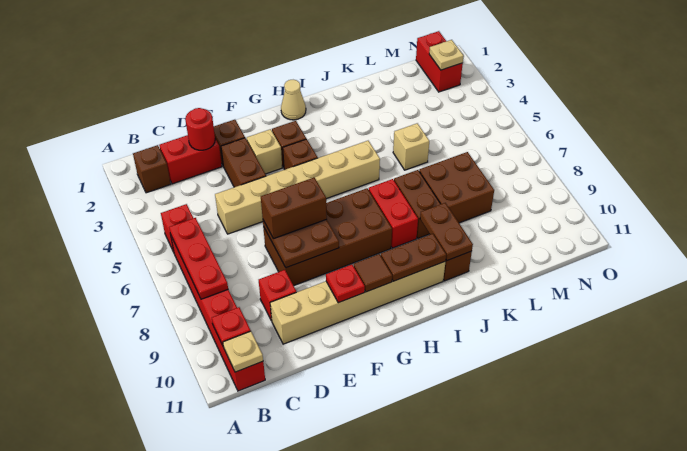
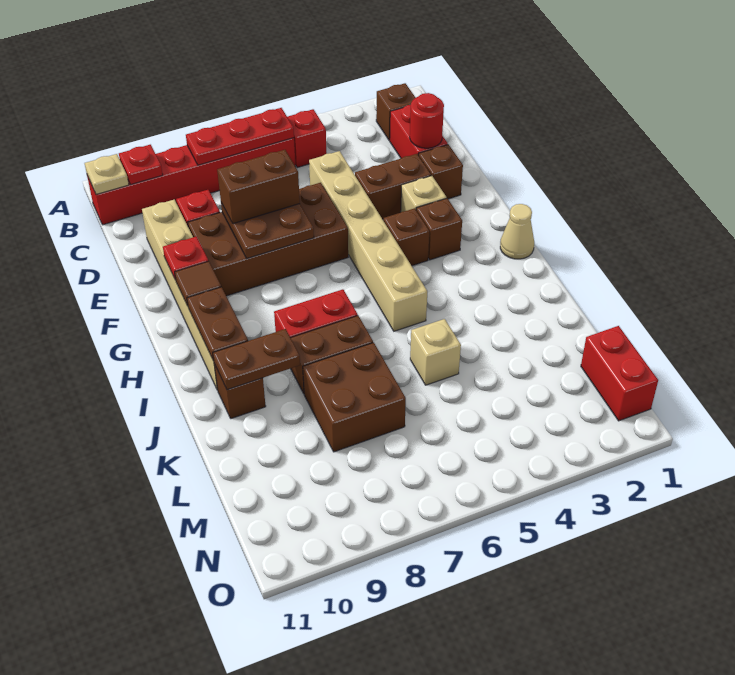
brown 2x4 brick [263,188,392,286] -> brown 2x4 brick turned to [188,183,348,296]
brown 1x2 brick [261,177,327,239] -> brown 1x2 brick turned to [217,150,300,224]
red 1x2 brick [416,31,463,92] -> red 1x2 brick turned to [581,326,658,421]
tan 1x1 plate [429,40,463,70] -> none

